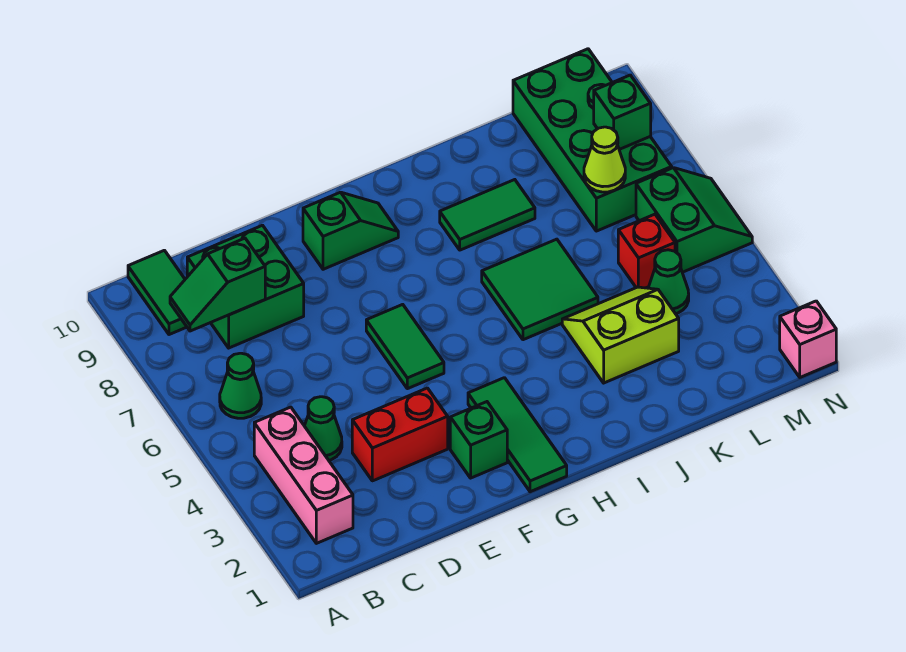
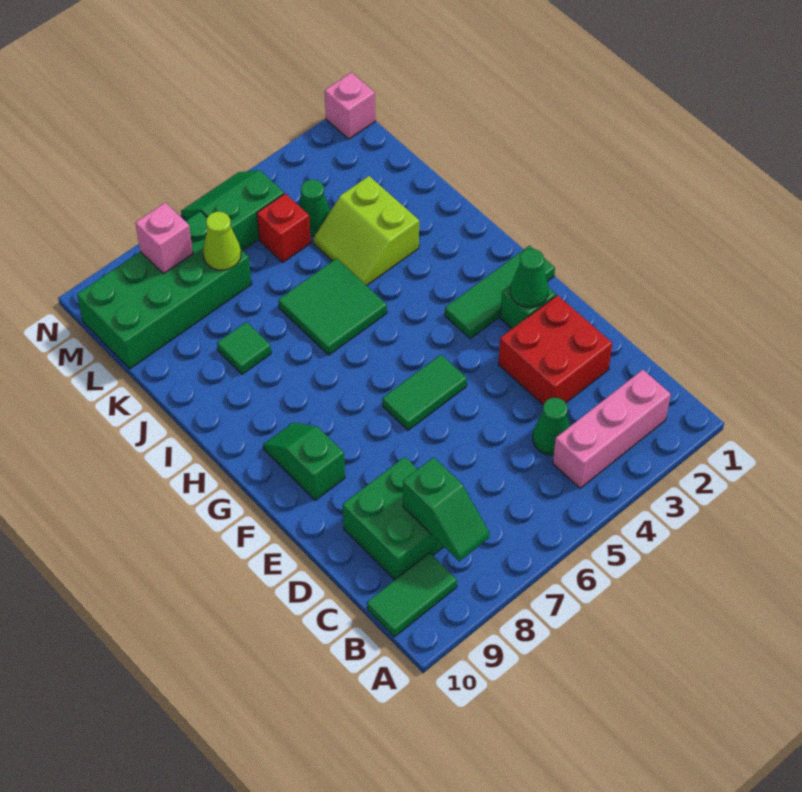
green 1x1 cone [220,353,261,418] -> green 1x1 cone moved to [510,249,548,308]
red 1x2 brick [352,388,448,481] -> red 2x2 brick [499,295,612,404]
green 1x2 tile [440,180,535,250] -> green 1x1 tile [217,322,271,374]
green 1x1 brick [594,75,651,149] -> pink 1x1 brick [135,203,193,274]

